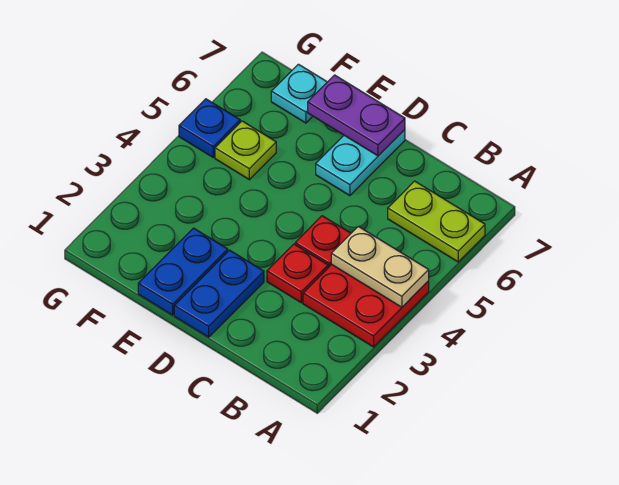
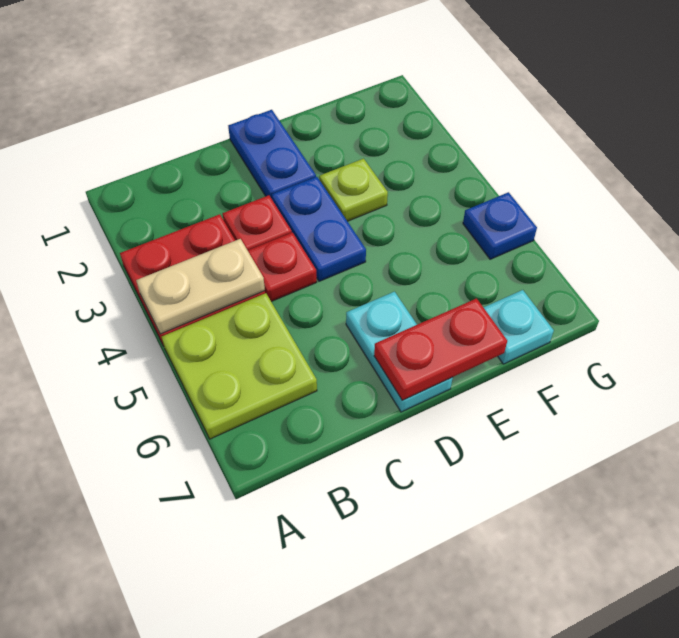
lime 1x2 plate [388,181,485,262] -> lime 2x2 plate [162,293,317,439]
purple 1x2 plate [308,75,405,156] -> red 1x2 plate [374,299,507,400]
blue 1x2 plate [138,228,228,315] -> blue 1x2 plate moved to [272,177,366,281]
lime 1x1 plate [215,121,276,180] -> lime 1x1 plate moved to [319,159,388,221]

